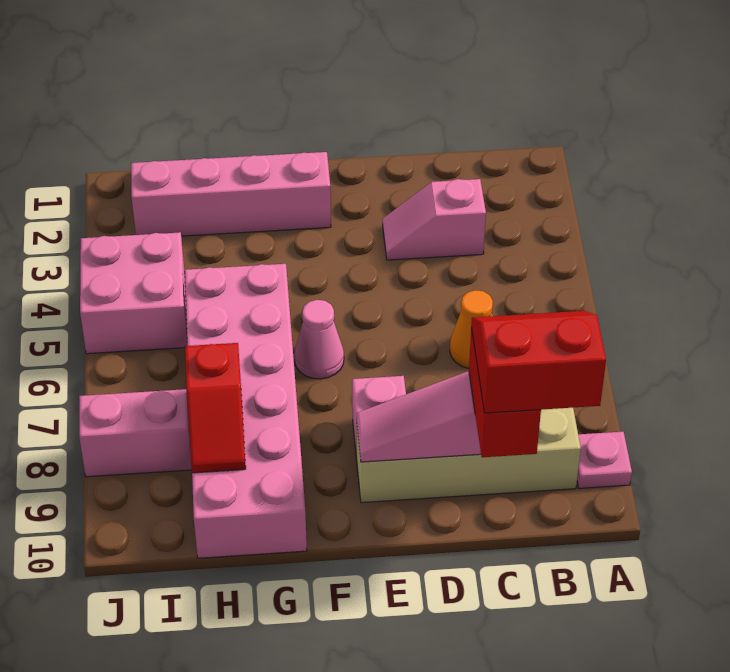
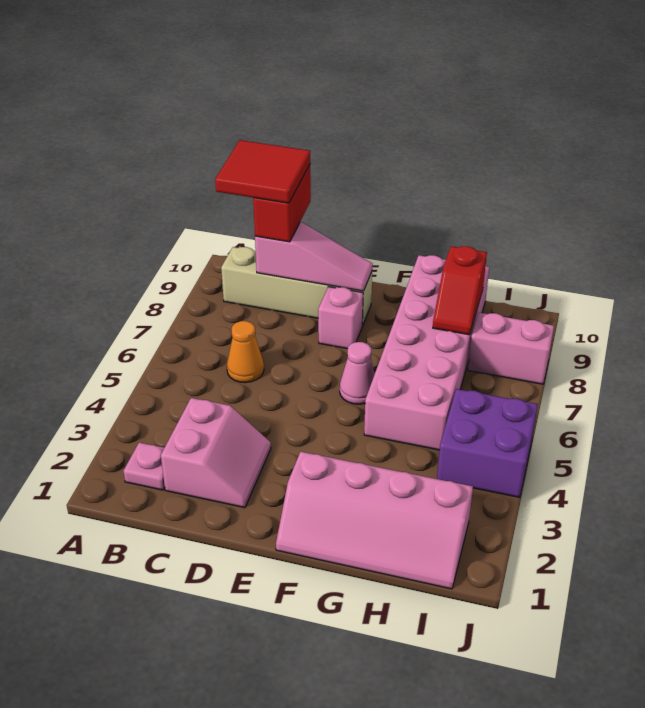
pink 1x1 plate [577,432,632,488] -> pink 1x1 plate moved to [124,442,165,490]
red 2x2 slope [471,311,606,413] -> red 2x2 tile [215,140,310,203]
pink 1x2 slope [383,179,486,260] -> pink 2x2 slope [161,398,271,508]
red 1x2 slope [185,343,246,473] -> red 1x2 slope turned to [433,246,487,335]
pink 2x2 brick [80,232,187,354] -> purple 2x2 brick [437,389,538,497]

